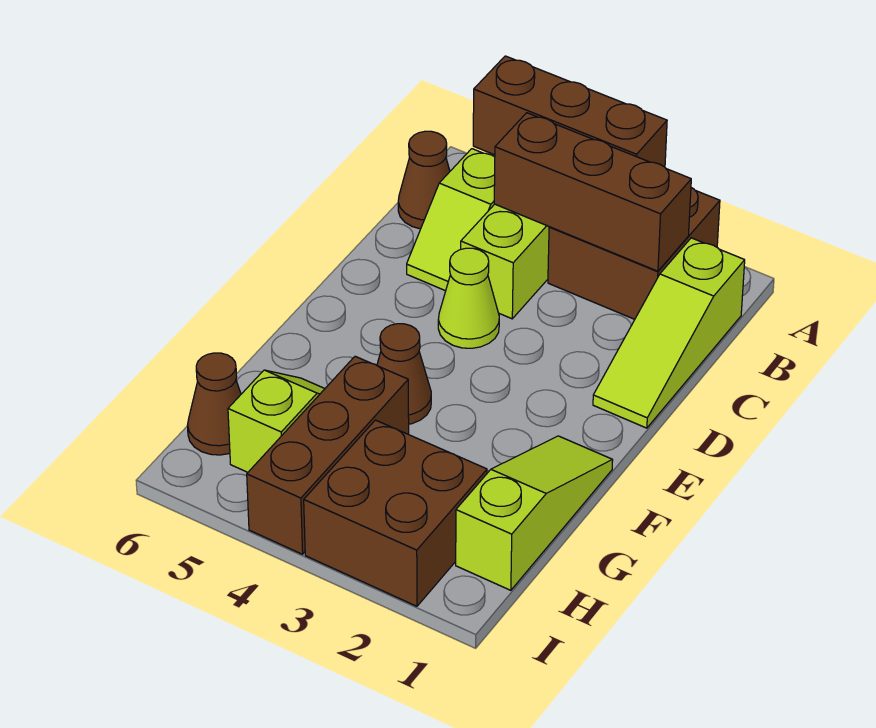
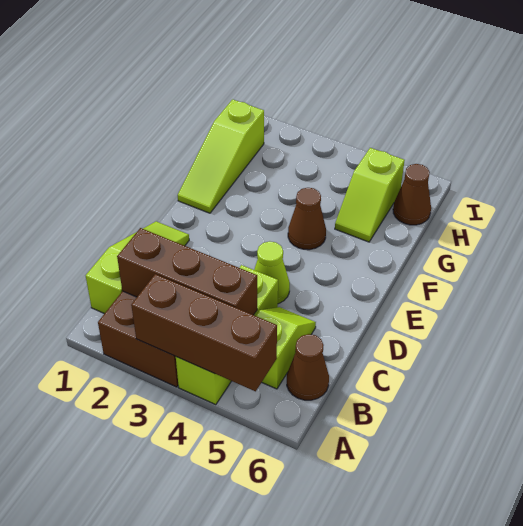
brown 1x3 brick [247,356,409,554] -> none
brown 2x2 brick [304,420,487,606] -> none

